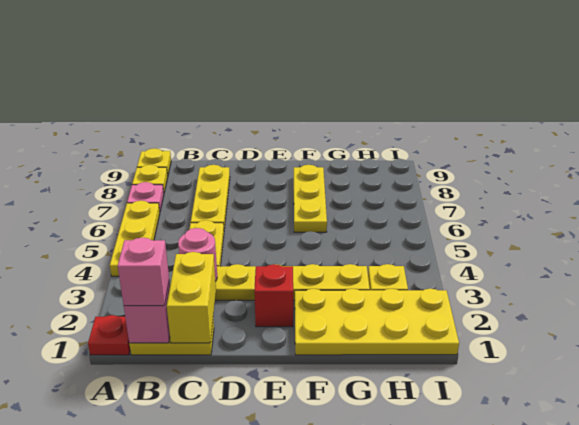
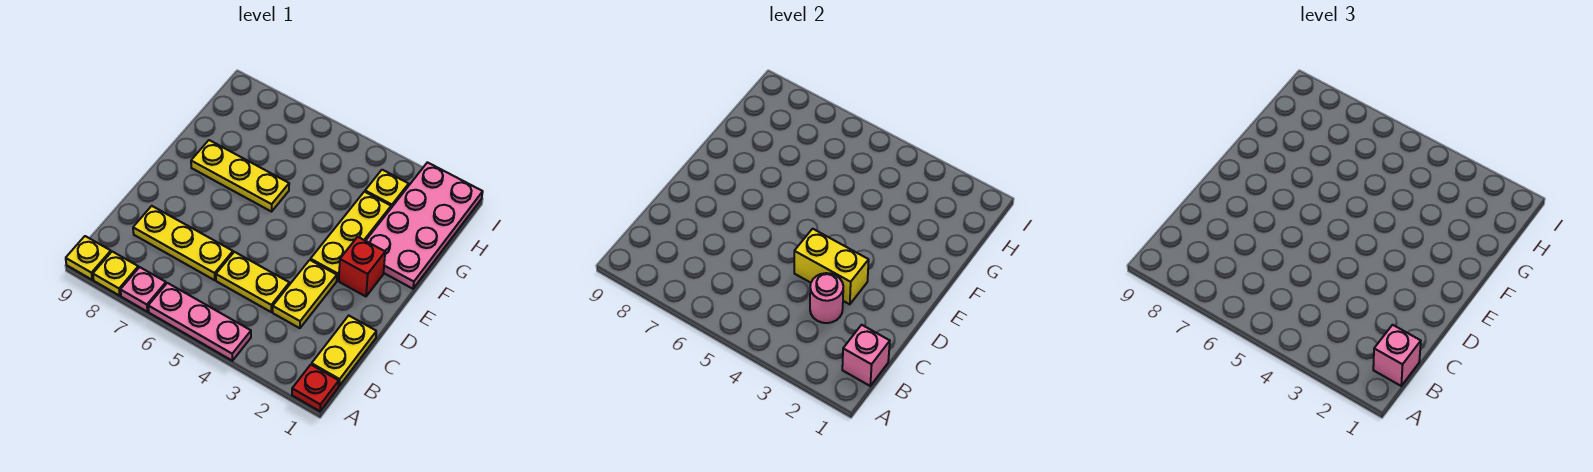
yellow 1x3 plate [110,201,160,276] -> pink 1x3 plate [148,283,251,361]
yellow 1x2 brick [167,252,216,343] -> yellow 1x2 brick moved to [794,229,869,304]
yellow 2x4 plate [295,289,459,355] -> pink 2x4 plate [366,162,483,289]

